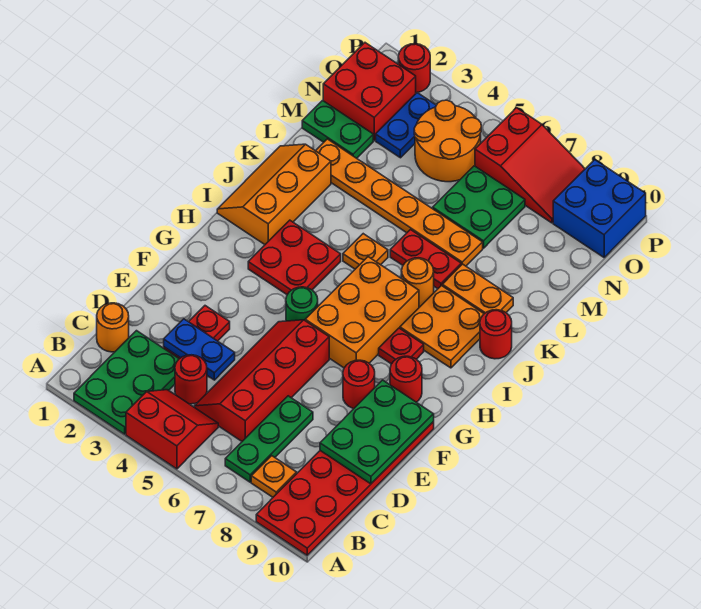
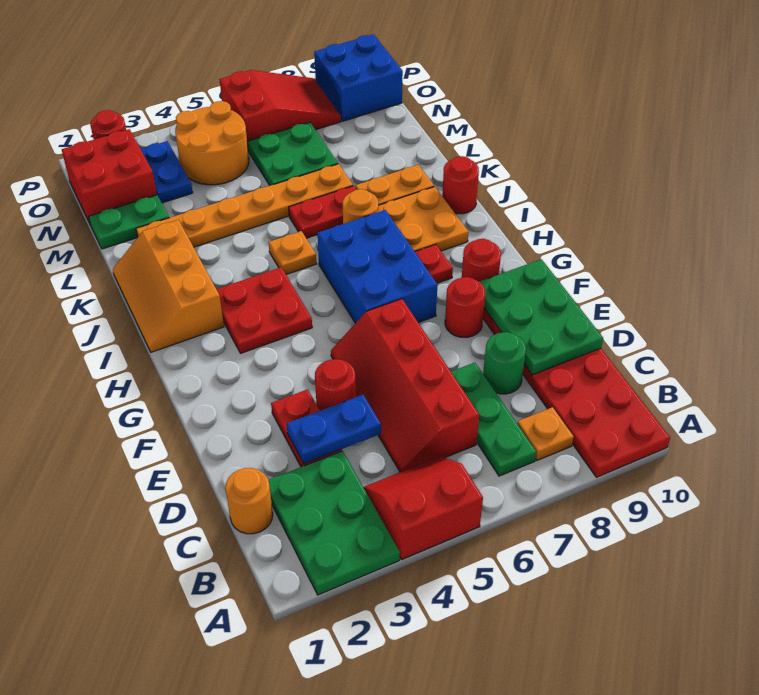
red 1x1 round brick [175,355,207,404] -> red 1x1 round brick moved to [315,359,356,411]
green 1x1 round brick [286,287,318,321] -> green 1x1 round brick moved to [483,332,526,394]
orange 2x3 brick [305,257,419,368] -> blue 2x3 brick [317,210,437,323]

